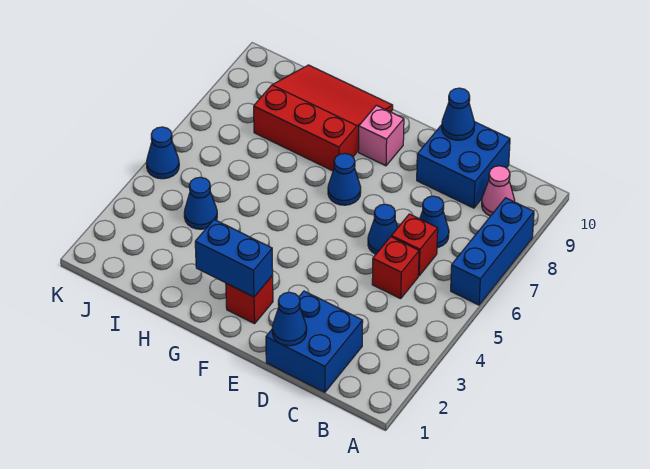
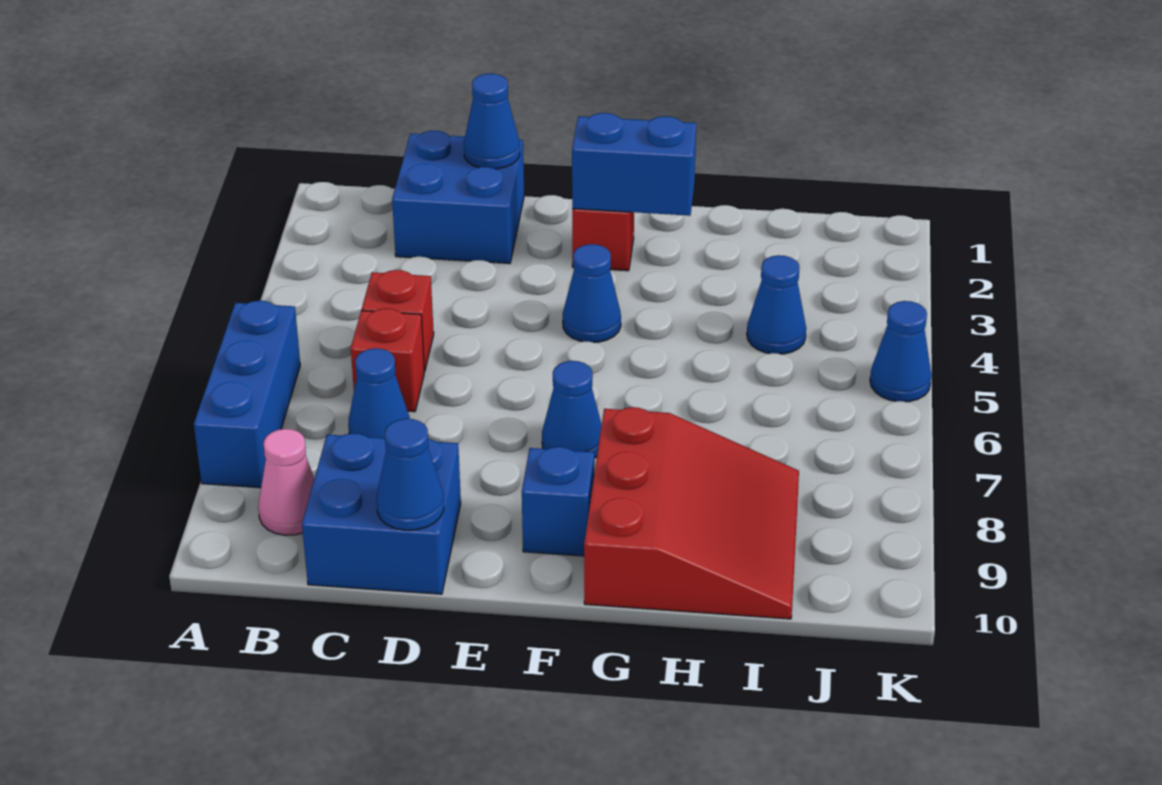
blue 1x1 cone [368,204,398,254] -> blue 1x1 cone moved to [563,244,621,343]
pink 1x1 brick [359,105,404,166] -> blue 1x1 brick [522,447,594,556]
red 3x3 slope [254,65,393,171] -> red 3x3 slope turned to [584,407,799,619]

